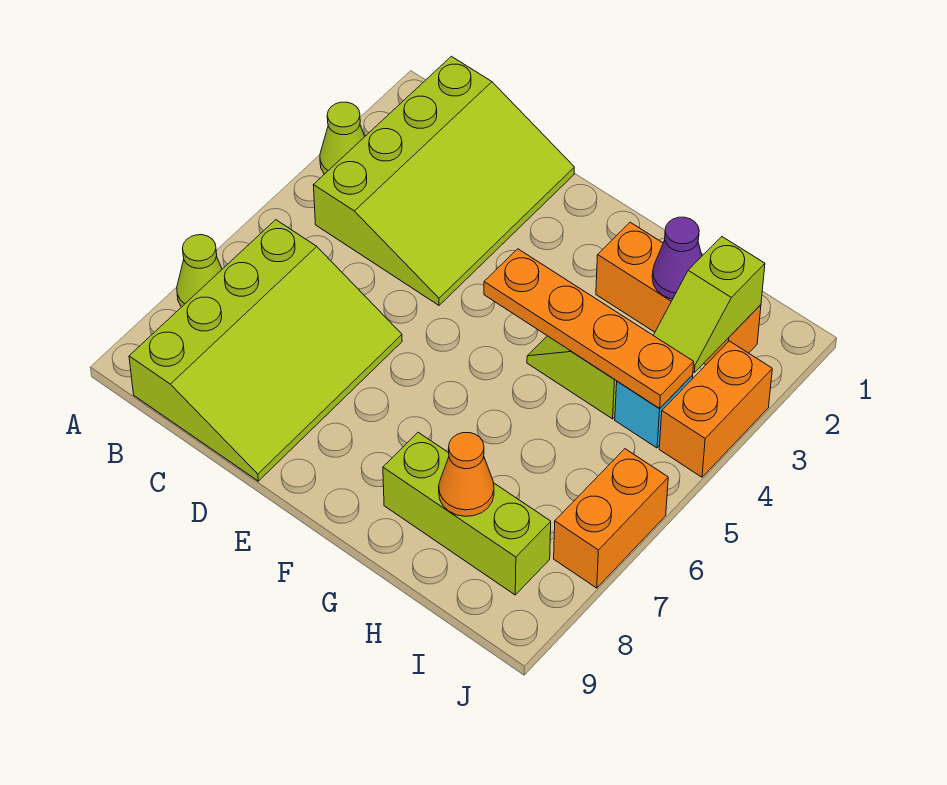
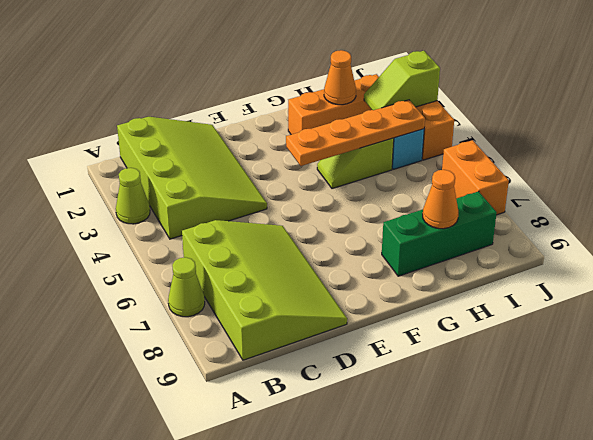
lime 1x3 brick [383,433,551,595] -> green 1x3 brick [382,191,497,276]
purple 1x1 cone [652,217,702,299] -> orange 1x1 cone [324,50,356,105]
lime 1x2 slope [653,237,765,372] -> lime 1x2 slope turned to [364,51,440,110]

